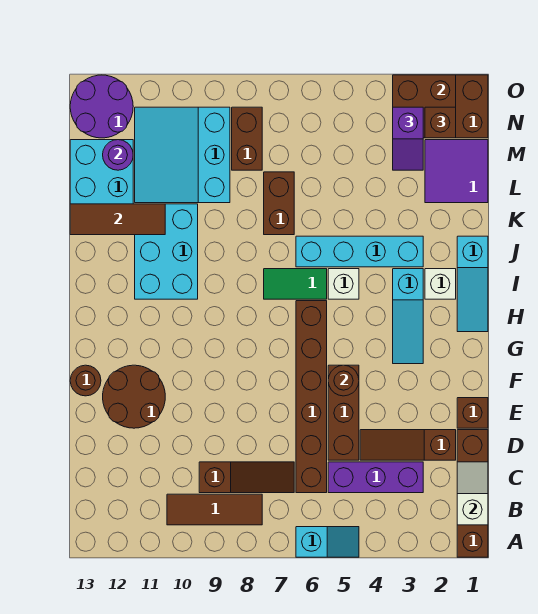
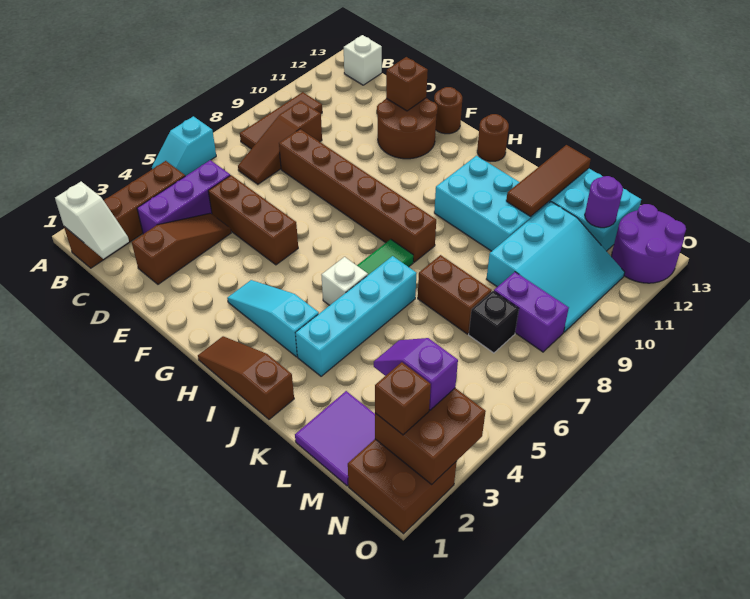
brown 1x4 brick [457,430,488,557] -> brown 1x4 brick turned to [64,161,185,268]
brown 1x6 brick [296,301,327,493] -> brown 1x6 brick moved to [279,129,436,262]
brown 1x1 brick [457,398,488,428] -> brown 1x1 brick moved to [386,57,428,111]
brown 1x1 round brick [328,365,359,396] -> brown 1x1 round brick moved to [477,114,509,161]
cyan 1x3 slope [457,236,488,332] -> brown 1x3 slope [198,336,294,419]
white 1x1 brick [425,269,456,299] -> white 1x1 brick moved to [344,35,382,85]
cyan 3x3 slope [135,107,230,203] -> cyan 3x3 slope turned to [487,202,625,332]
none -> black 1x1 brick [469,291,519,353]
brown 1x2 brick [232,107,262,170] -> purple 1x2 brick [494,272,569,352]

